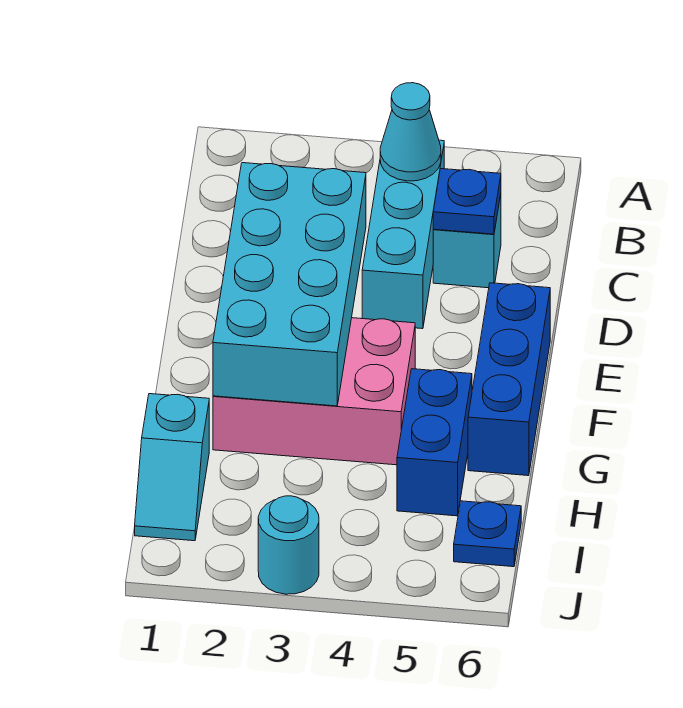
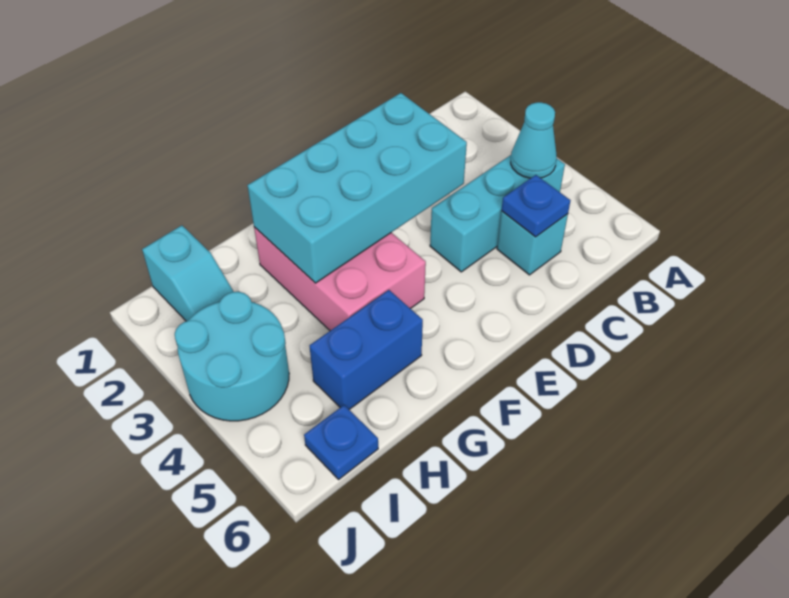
blue 1x3 brick [468,283,550,476] -> none
cyan 1x2 slope [135,394,209,541] -> cyan 1x2 slope turned to [142,225,234,321]
cyan 1x1 round brick [258,496,319,594] -> cyan 2x2 round brick [175,292,289,421]

